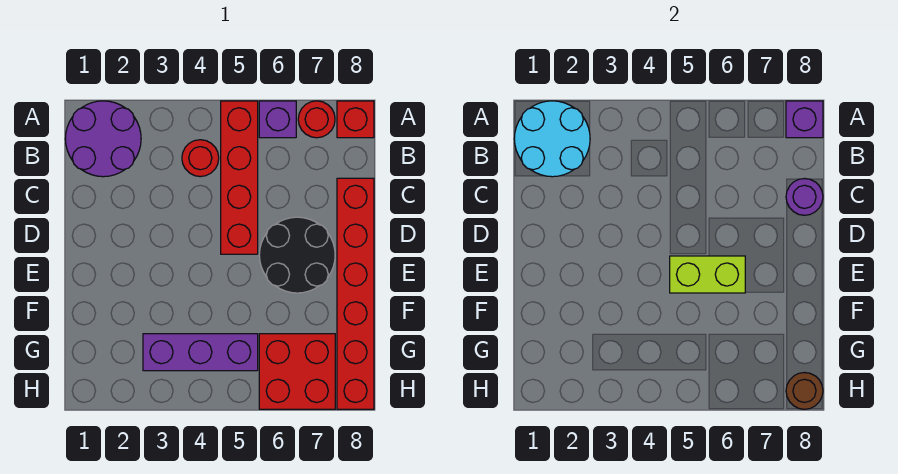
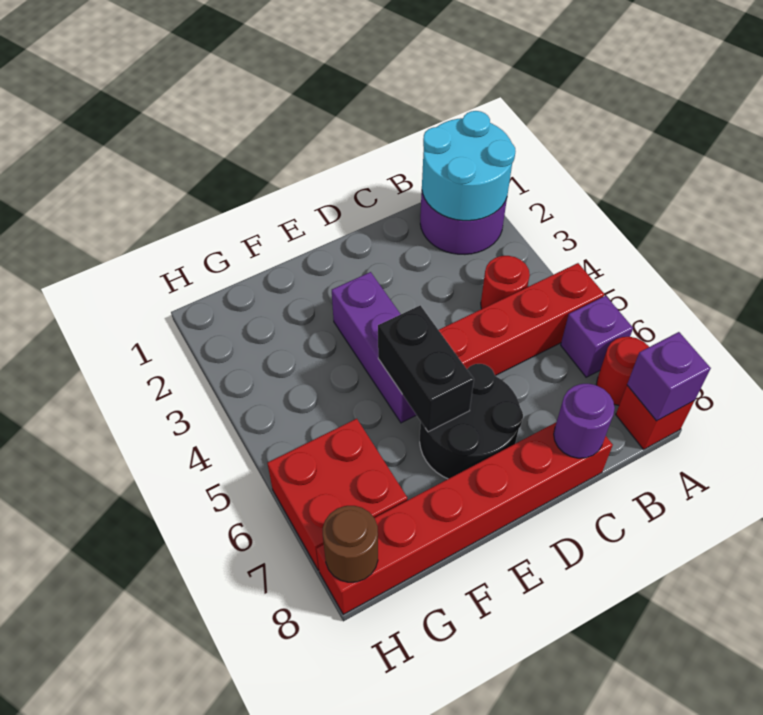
lime 1x2 brick [670,256,745,293] -> black 1x2 brick [378,305,474,432]
purple 1x3 brick [143,334,258,371] -> purple 1x3 brick moved to [332,272,416,423]

